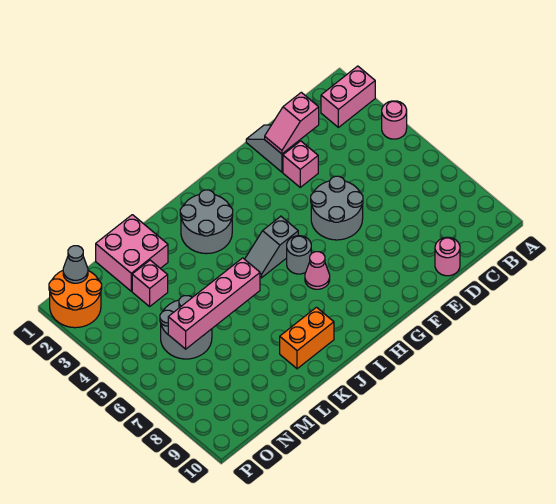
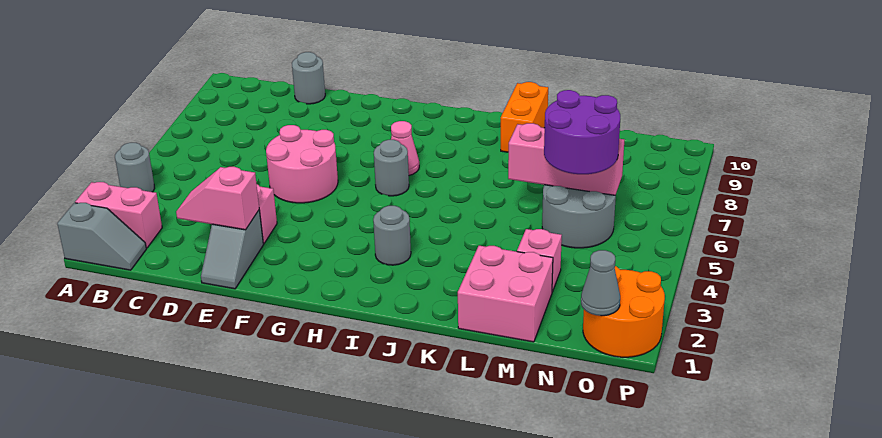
pink 1x1 round brick [382,101,407,139] -> grey 1x1 round brick [115,143,155,192]
pink 1x2 slope [265,92,319,154] -> pink 1x2 slope turned to [176,167,259,230]
pink 1x1 round brick [435,237,460,276] -> grey 1x1 round brick [292,52,325,104]
grey 2x2 round brick [311,176,363,240] -> pink 2x2 round brick [266,125,338,203]
grey 1x2 slope [245,216,298,278] -> grey 1x2 slope moved to [57,203,146,270]
grey 2x2 round brick [180,190,233,254] -> grey 1x1 round brick [373,206,411,265]
orange 1x2 brick [280,307,334,369] -> orange 1x2 brick turned to [501,82,548,152]
pink 1x4 brick [168,258,260,349] -> pink 1x3 brick [508,123,624,195]
none -> purple 2x2 round brick [544,90,620,174]

